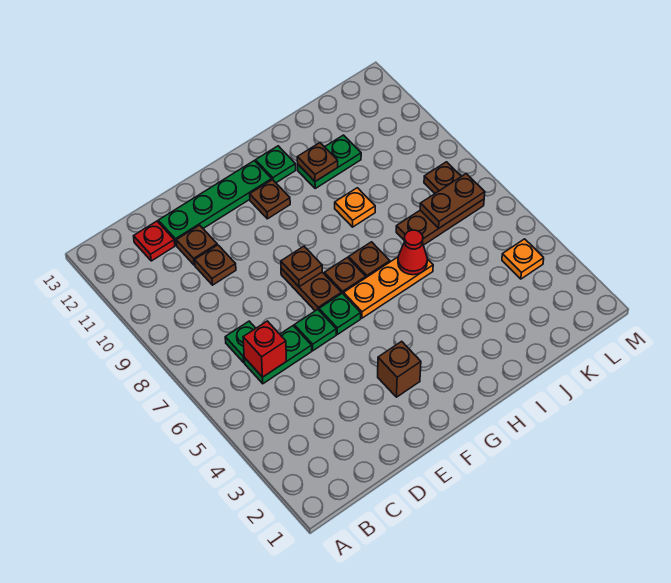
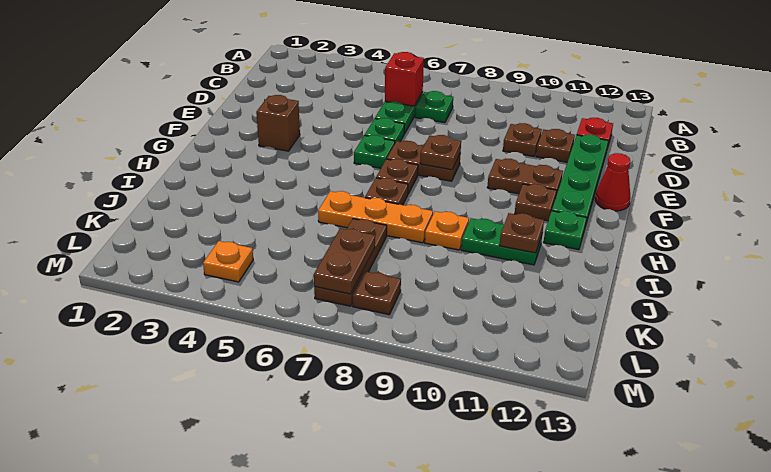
none -> brown 1x2 plate [487,159,563,196]
orange 1x3 plate [344,257,433,318] -> orange 1x3 plate turned to [318,191,433,243]
red 1x1 cone [398,230,427,275] -> red 1x1 cone moved to [595,153,630,211]
green 1x2 plate [298,135,361,188] -> green 1x2 plate turned to [461,218,543,265]

